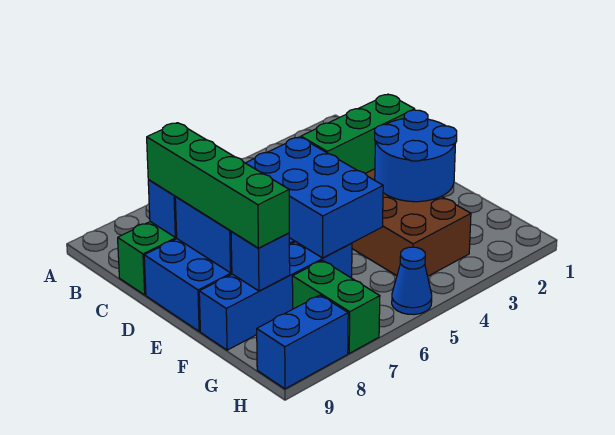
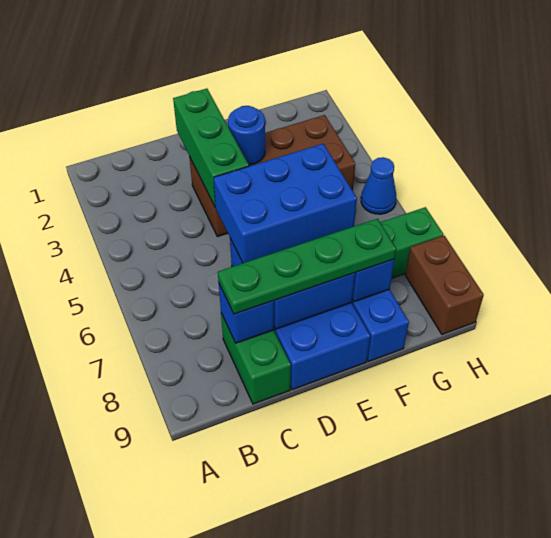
green 1x4 brick [147,123,289,248] -> green 1x4 plate [218,219,396,314]
blue 2x2 round brick [375,110,457,202] -> blue 1x1 round brick [228,106,265,165]
blue 1x2 brick [257,295,348,389] -> brown 1x2 brick [405,236,484,334]

